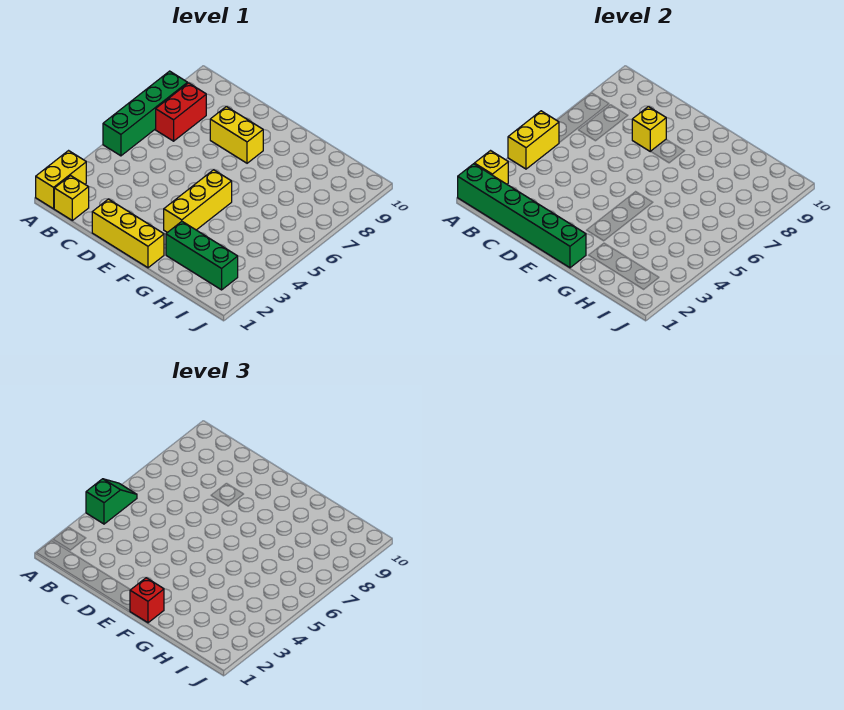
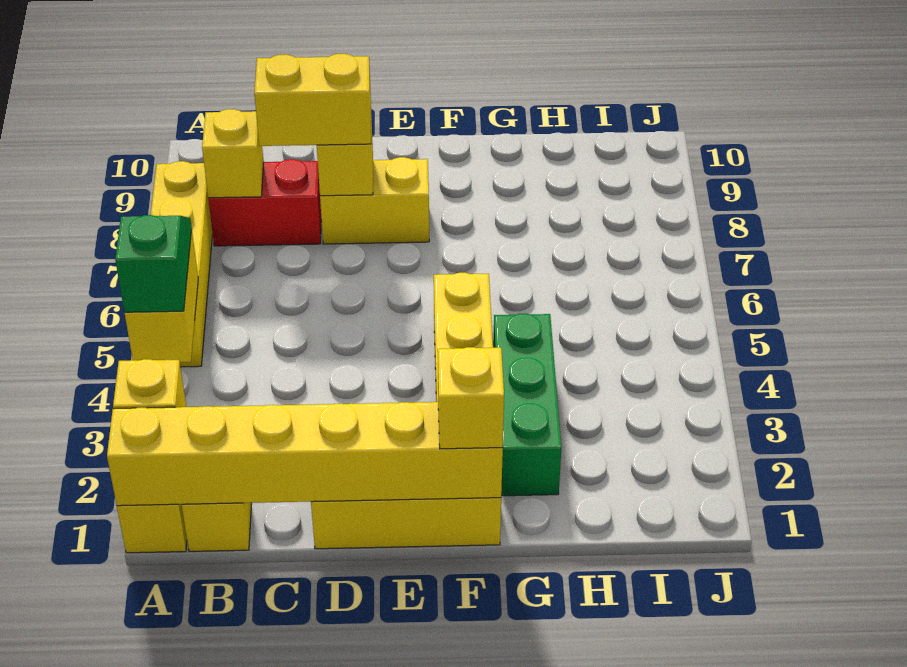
green 1x6 brick [458,164,586,268] -> yellow 1x6 brick [107,402,503,506]
green 1x4 brick [103,71,188,156] -> yellow 1x4 brick [151,161,213,367]
red 1x2 brick [156,83,206,141] -> red 1x2 brick turned to [208,159,321,246]
none -> yellow 1x1 brick [202,109,264,198]
none -> yellow 1x2 brick [254,54,371,146]
red 1x1 brick [130,578,164,623] -> yellow 1x1 brick [438,347,504,449]
green 1x3 brick [166,222,238,290] -> green 1x3 brick turned to [493,313,561,496]

